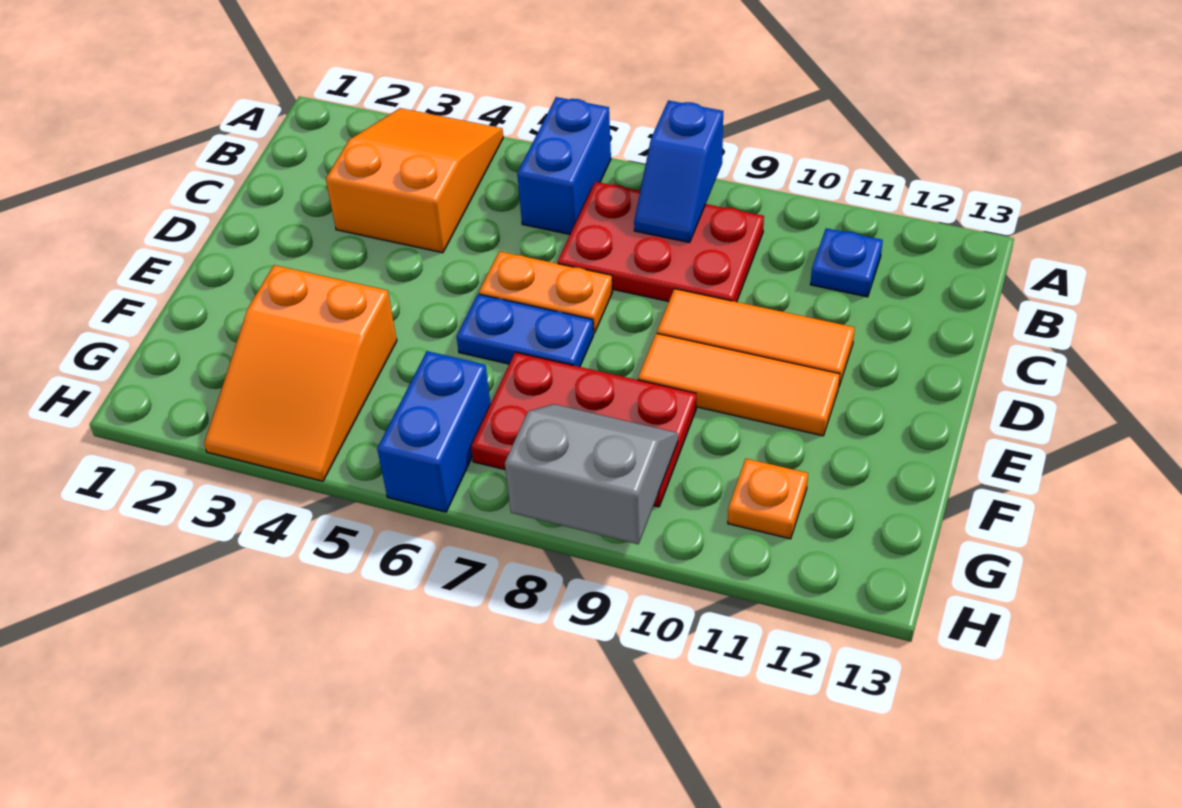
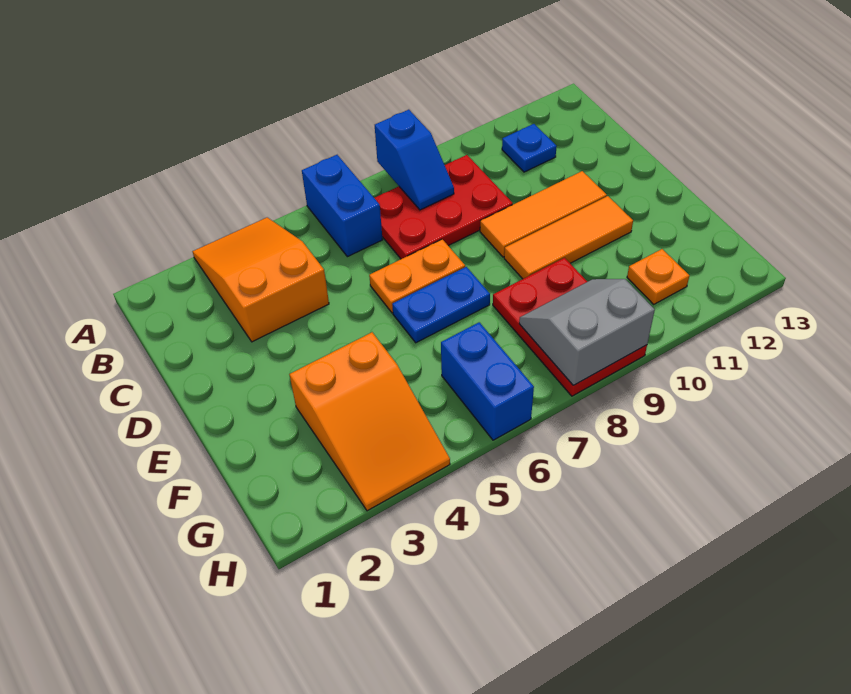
red 2x3 plate [471,352,696,507] -> red 2x3 plate turned to [493,258,647,396]

